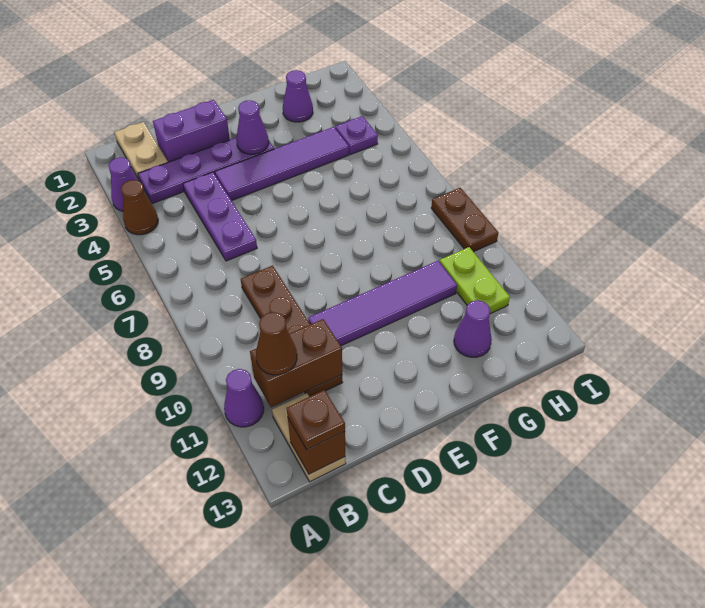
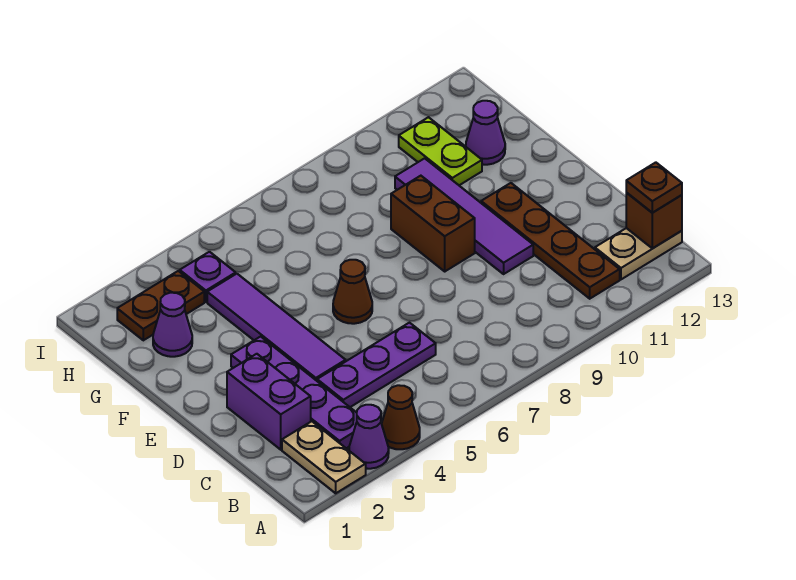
purple 1x1 cone [224,369,264,427] -> none
tan 1x2 plate [114,122,168,181] -> tan 1x2 plate turned to [282,421,366,493]
brown 1x2 brick [250,319,342,407] -> brown 1x2 brick moved to [391,176,475,271]
brown 1x1 cone [256,312,297,375] -> brown 1x1 cone moved to [333,260,372,324]
brown 1x4 plate [241,266,343,397] -> brown 1x4 plate turned to [481,183,620,299]
purple 1x1 cone [236,100,269,154] -> none
lime 1x2 plate [440,247,510,314] -> lime 1x2 plate turned to [399,117,482,185]
brown 1x2 plate [431,188,498,252] -> brown 1x2 plate moved to [117,271,204,340]

